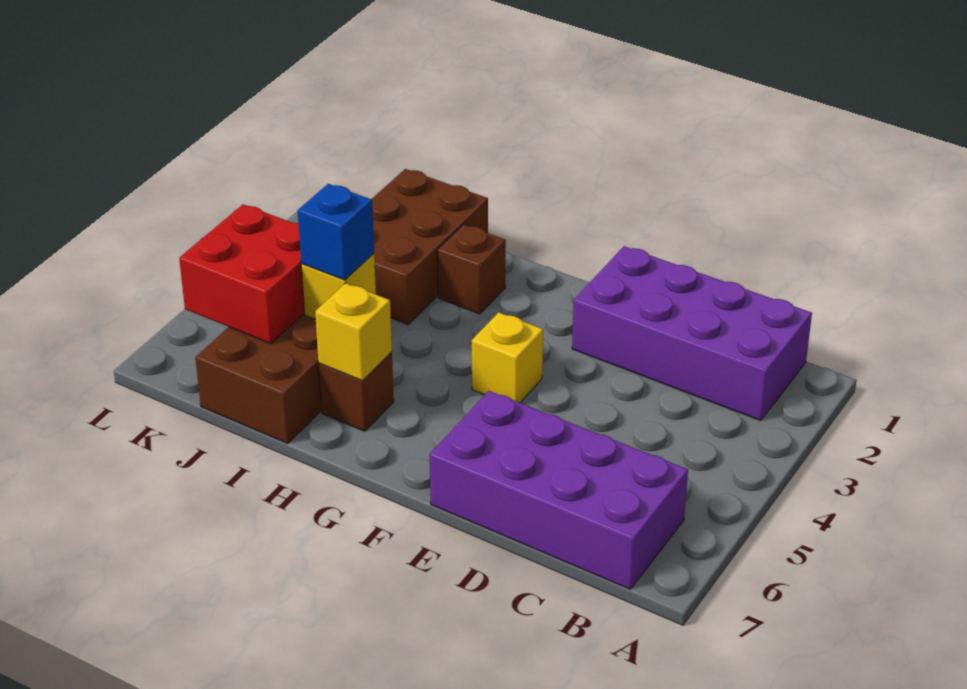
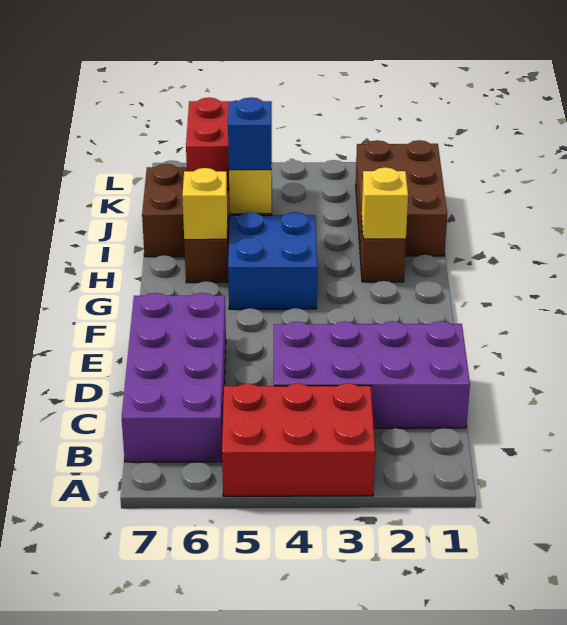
none -> red 2x3 brick [222,383,375,496]
purple 2x4 brick [572,246,812,421] -> purple 2x4 brick turned to [274,321,470,428]
yellow 1x1 brick [472,312,543,403] -> yellow 1x1 brick moved to [362,167,408,239]
none -> blue 2x2 brick [228,212,317,309]
brown 2x3 brick [372,169,488,325] -> brown 2x3 brick turned to [356,140,447,256]

